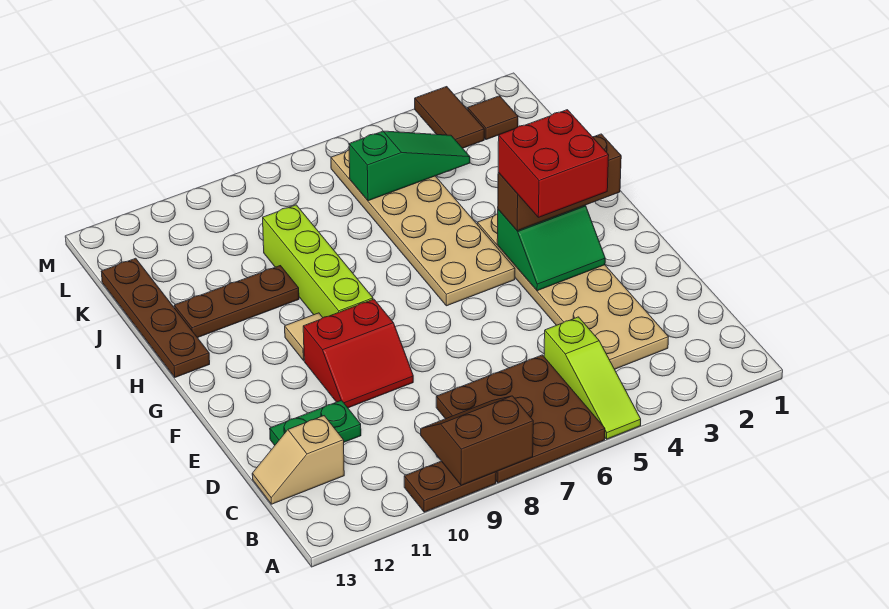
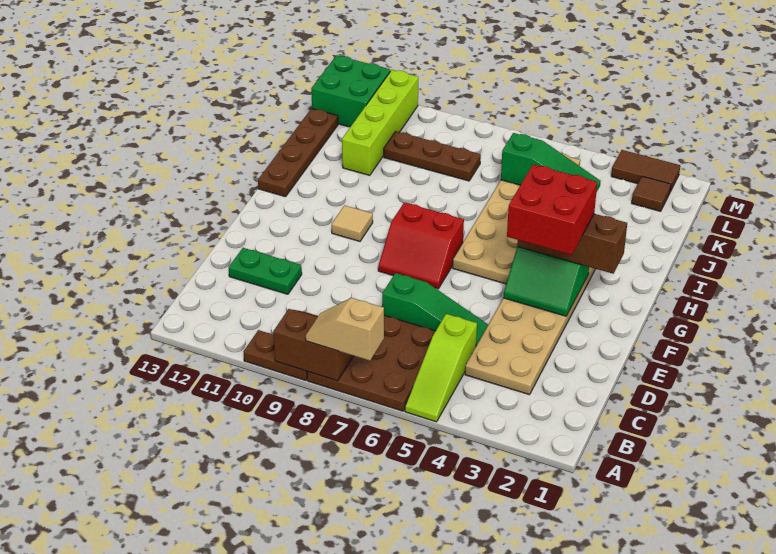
tan 1x2 slope [252,416,344,504] -> tan 1x2 slope moved to [306,298,384,361]
none -> green 1x3 slope [382,273,488,346]
red 2x2 slope [303,299,413,408] -> red 2x2 slope moved to [378,202,464,289]
lime 1x4 brick [263,205,373,317] -> lime 1x4 brick moved to [342,70,418,175]
brown 1x3 plate [174,266,299,338] -> brown 1x3 plate moved to [384,131,481,181]
brown 1x2 tile [415,87,484,148] -> brown 1x2 tile turned to [611,150,680,192]
none -> green 2x2 brick [311,55,390,127]

